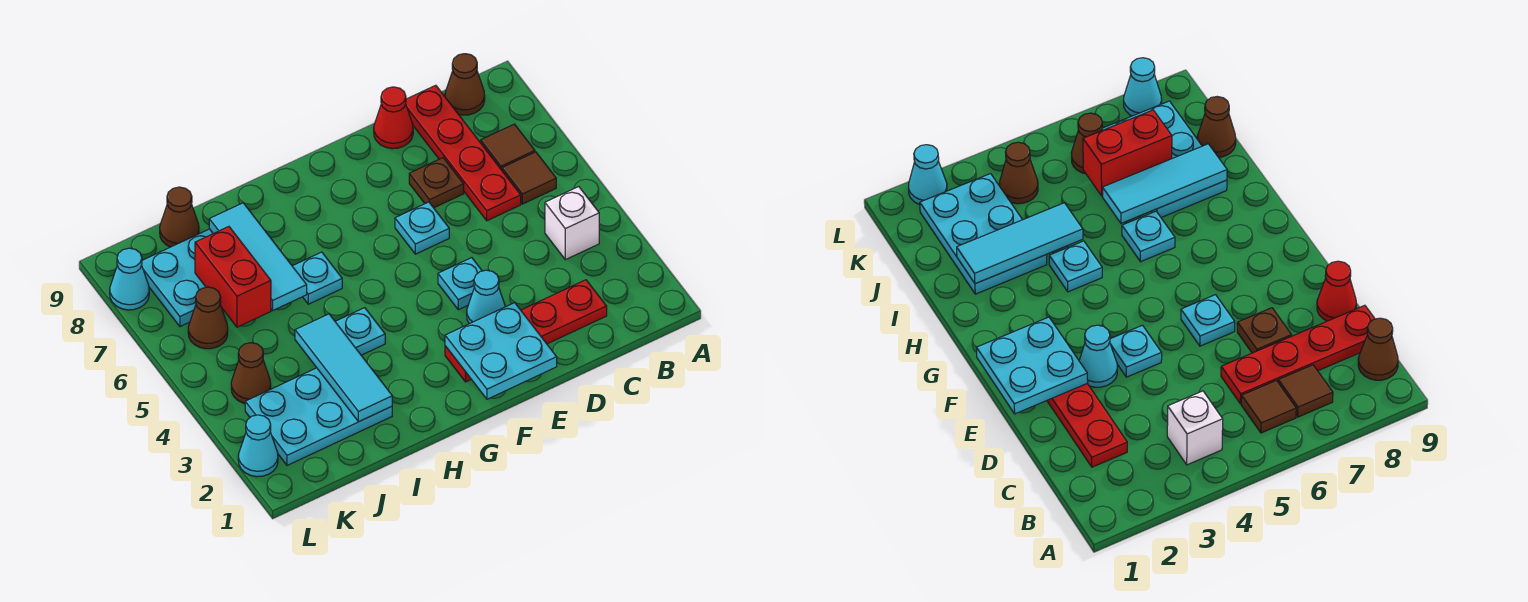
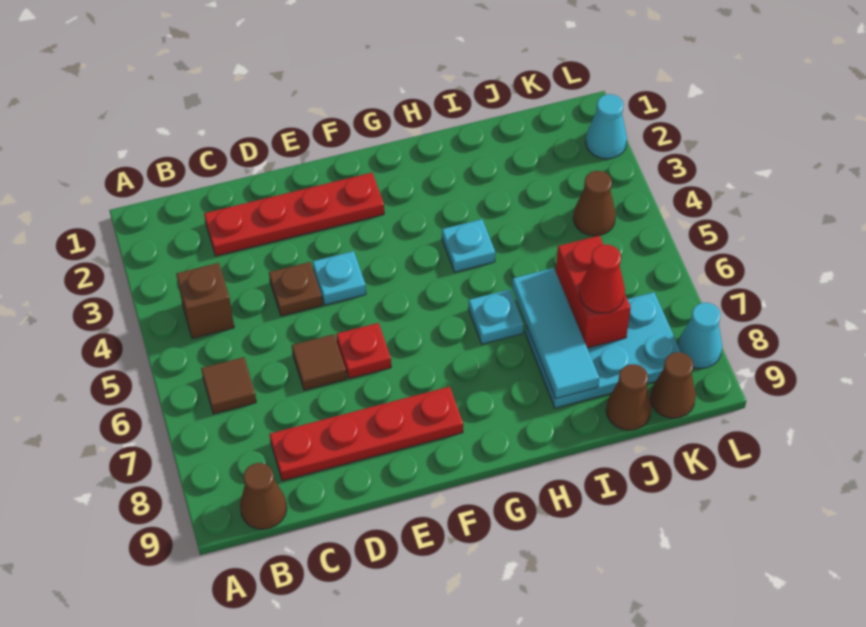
white 1x1 brick [545,187,599,260] -> brown 1x1 brick [176,263,234,338]
brown 1x1 tile [481,124,535,170] -> brown 1x1 tile moved to [292,334,347,390]
red 1x4 plate [406,85,521,221] -> red 1x4 plate turned to [270,386,463,481]
brown 1x1 plate [409,158,464,208] -> brown 1x1 plate moved to [269,262,322,316]
red 1x1 cone [374,87,413,149] -> red 1x1 cone moved to [579,245,625,313]
cyan 2x2 plate [445,303,557,399] -> none
cyan 1x1 cone [467,270,505,324] -> none
cyan 1x1 plate [395,202,449,254] -> red 1x1 plate [336,323,391,379]
cyan 2x3 plate [245,368,392,465] -> none
cyan 1x3 tile [295,314,392,422] -> none
brown 1x1 cone [188,287,228,349] -> brown 1x1 cone moved to [650,352,696,418]

